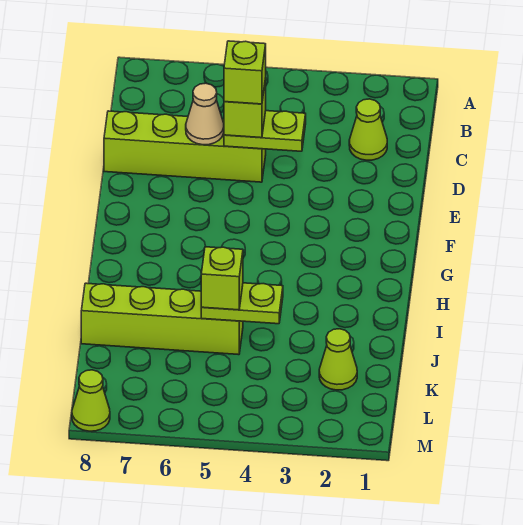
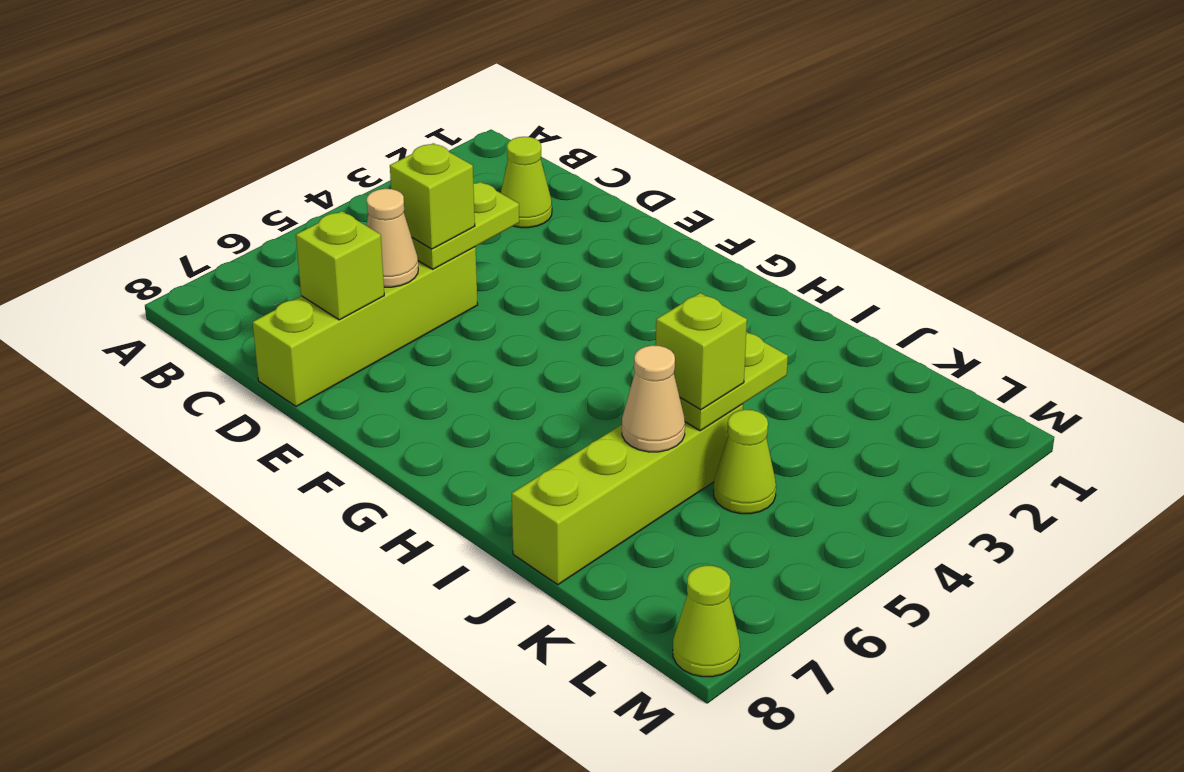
lime 1x1 brick [224,41,266,104] -> lime 1x1 brick moved to [296,211,384,320]
none -> tan 1x1 cone [622,345,685,452]
lime 1x1 cone [319,329,357,390] -> lime 1x1 cone moved to [714,410,776,514]

